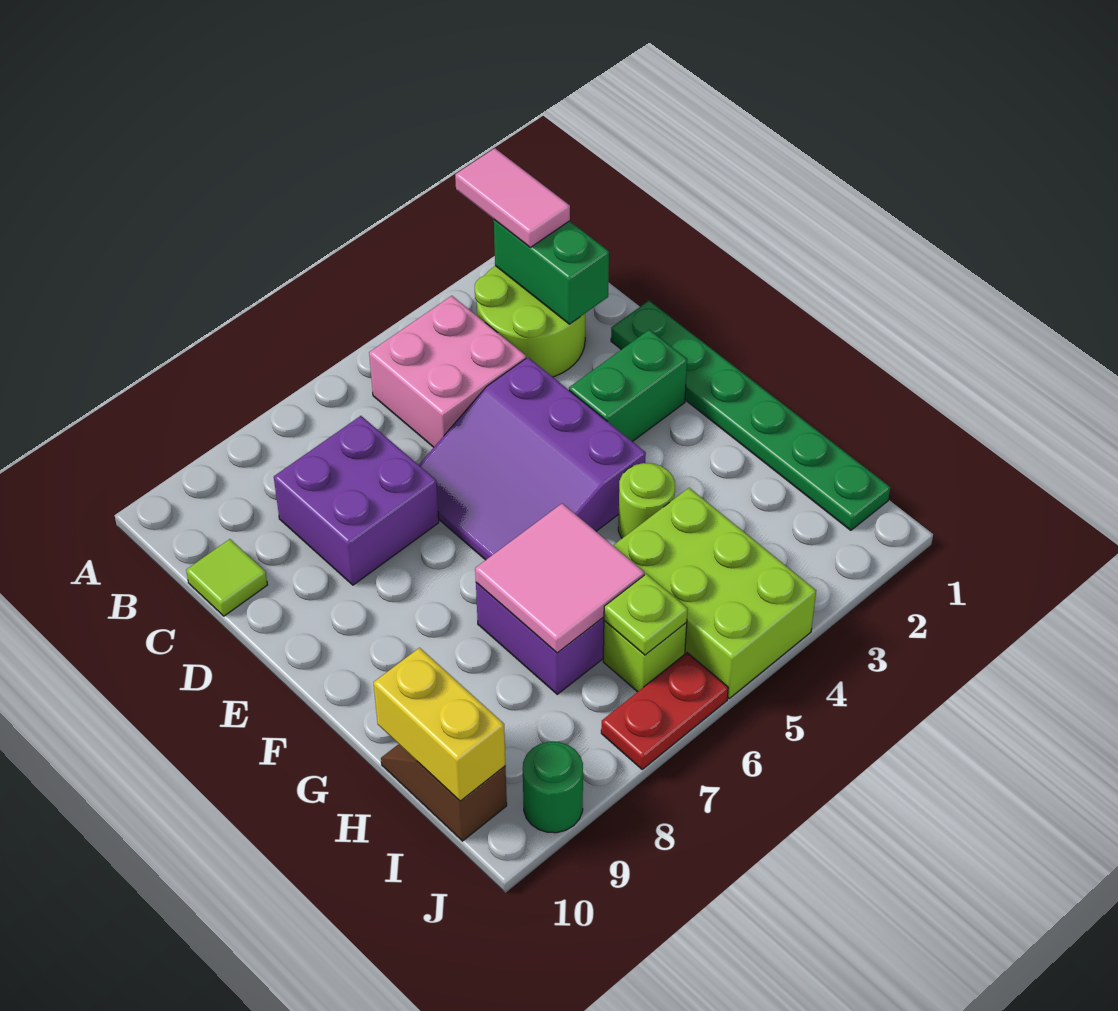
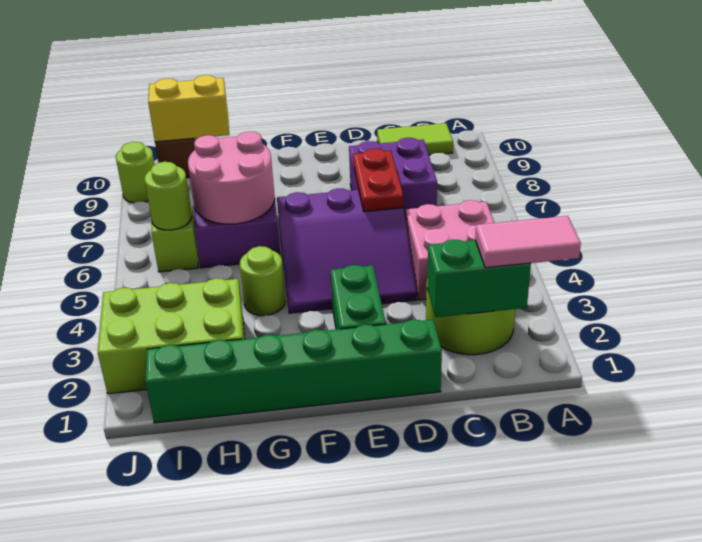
lime 1x1 tile [186,539,268,616] -> lime 1x2 tile [377,123,453,155]
green 1x6 plate [611,301,890,530] -> green 1x6 brick [145,320,442,423]
purple 3x3 slope [419,357,646,560] -> purple 3x3 slope turned to [277,188,417,313]
pink 2x2 tile [475,503,644,653] -> pink 2x2 round brick [188,132,275,224]
lime 2x3 brick [613,488,816,698] -> lime 2x3 brick moved to [98,278,245,394]
lime 1x1 plate [604,574,688,655] -> lime 1x1 round brick [144,162,192,230]
red 1x2 plate [601,653,728,769] -> red 1x2 plate moved to [353,149,403,212]
green 1x1 round brick [523,742,583,833] -> lime 1x1 round brick [116,142,155,203]

